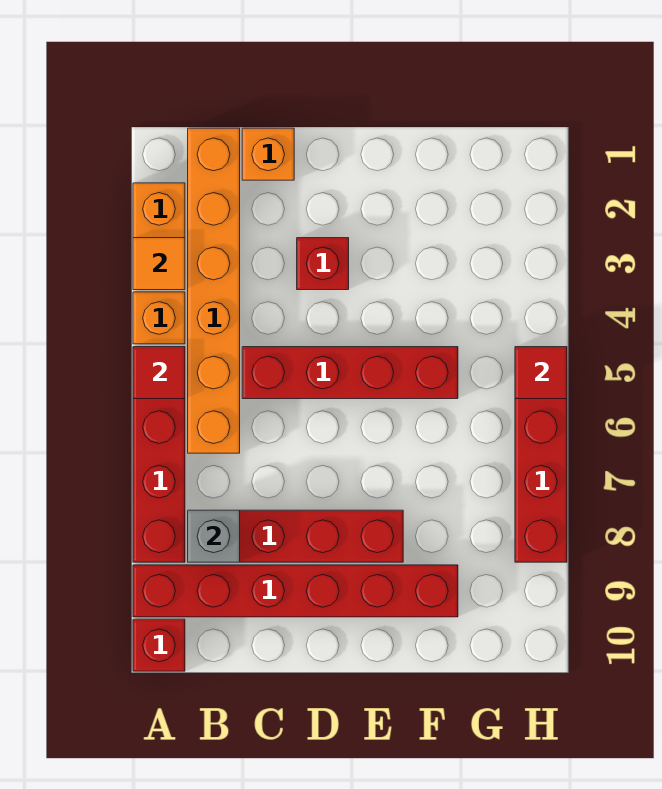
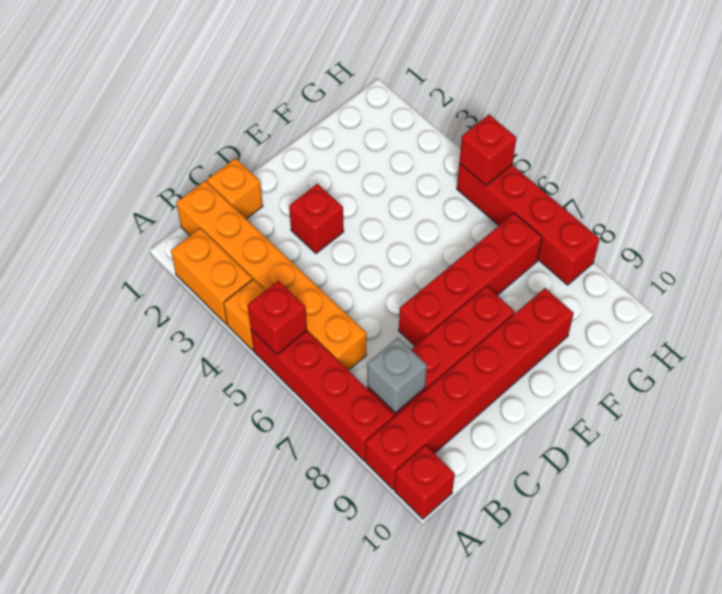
orange 1x1 tile [133,238,185,290] -> none
red 1x1 tile [133,347,185,399] -> red 1x1 brick [248,281,307,355]
red 1x4 brick [242,347,458,399] -> red 1x4 brick moved to [399,213,542,346]
red 1x1 tile [515,347,567,399] -> red 1x1 brick [459,115,516,186]

